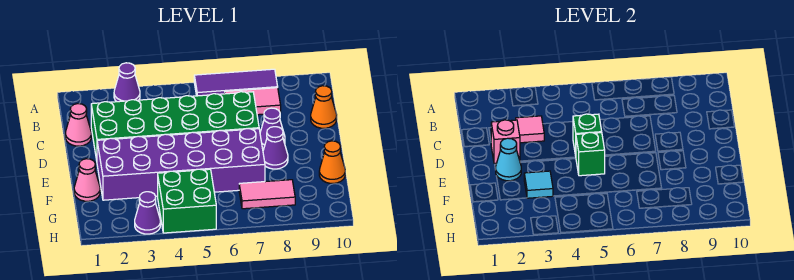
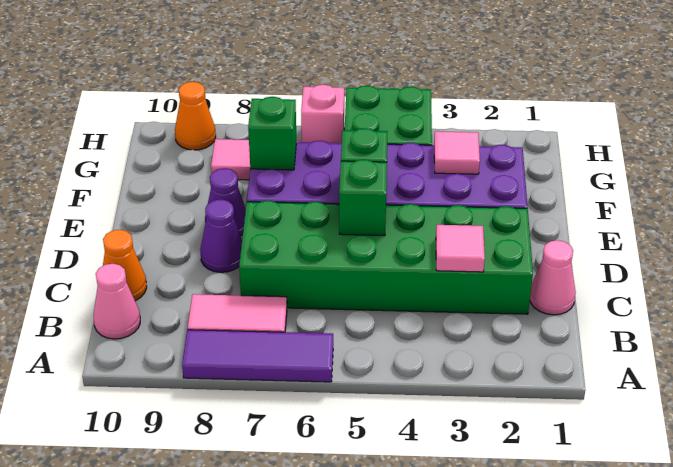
purple 1x1 cone [114,63,140,102] -> none
pink 1x1 brick [491,120,520,163] -> pink 1x1 brick moved to [301,85,344,143]
cyan 1x1 cone [496,138,521,181] -> none
pink 1x1 cone [74,159,100,201] -> pink 1x1 cone moved to [94,264,140,339]
cyan 1x1 tile [524,171,553,198] -> pink 1x1 tile [434,131,480,174]
none -> green 1x1 brick [248,97,297,170]
orange 1x1 cone [319,141,345,184] -> orange 1x1 cone moved to [175,82,216,150]
purple 1x1 cone [135,192,161,234] -> none

